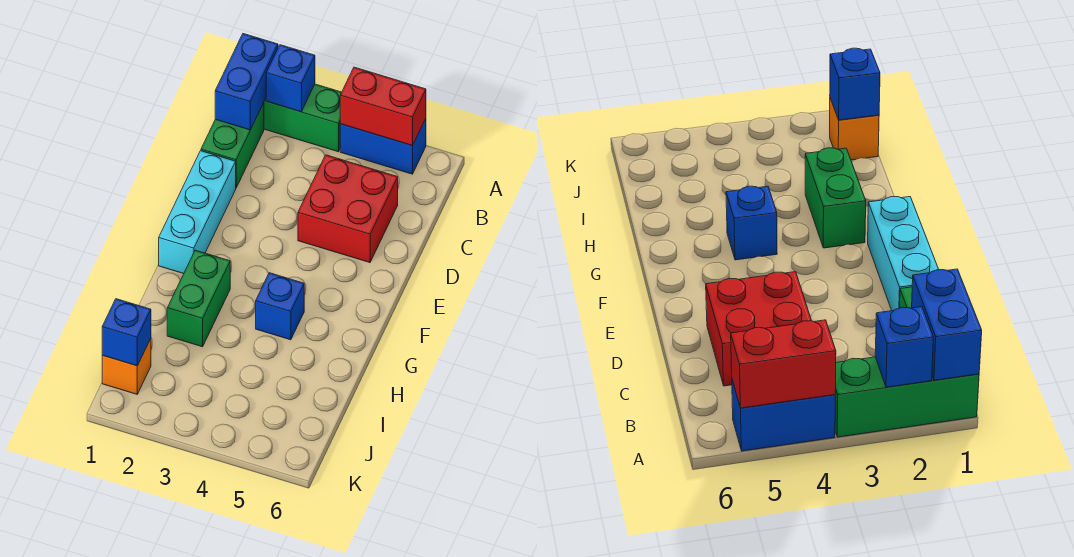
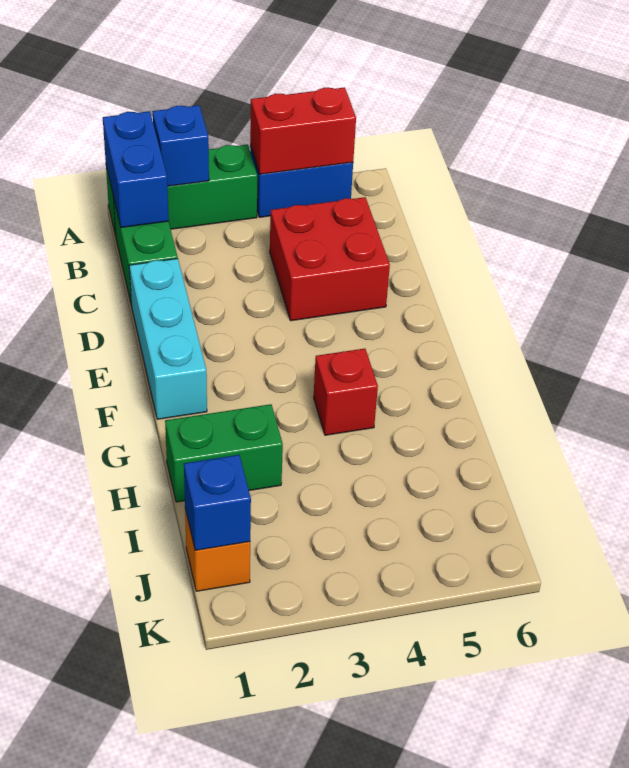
green 1x2 brick [167,250,230,347] -> green 1x2 brick turned to [165,404,283,502]
blue 1x1 brick [256,273,304,340] -> red 1x1 brick [314,349,378,435]

